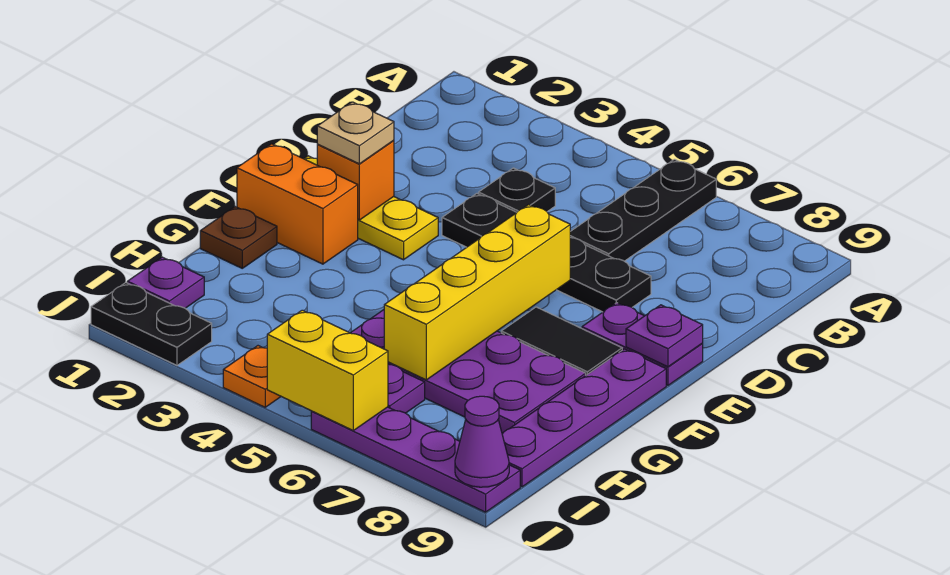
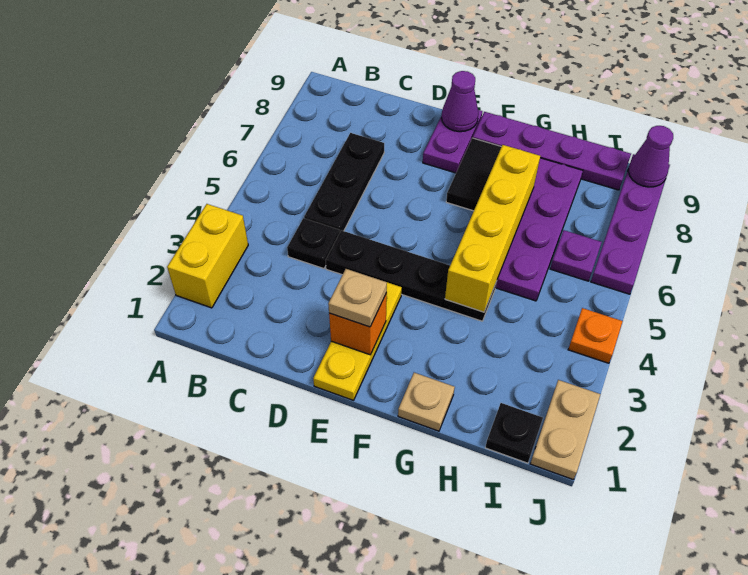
black 1x3 plate [570,159,716,261] -> black 1x3 plate turned to [304,133,384,233]
black 1x4 plate [442,194,651,312] -> black 1x4 plate turned to [325,230,496,321]
yellow 1x4 brick [384,205,570,380] -> yellow 1x4 brick turned to [445,145,540,312]
purple 1x1 plate [626,305,703,367] -> purple 1x1 cone [442,71,478,132]
orange 1x2 brick [237,144,358,264] -> none
brown 1x1 plate [200,207,277,268] -> tan 1x1 plate [398,373,455,431]
purple 1x1 plate [127,257,204,308] -> black 1x1 plate [485,403,543,463]
black 1x2 plate [91,283,212,365] -> tan 1x2 plate [530,380,601,480]
yellow 1x2 brick [267,310,388,430] -> yellow 1x2 brick moved to [167,204,248,308]

